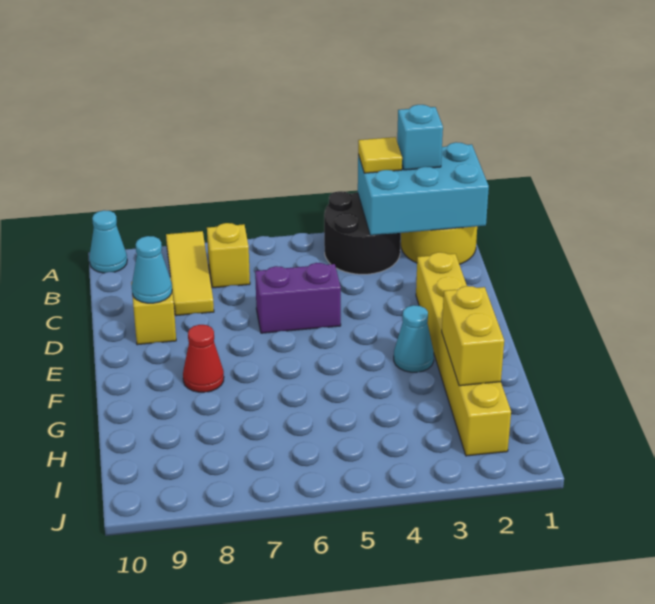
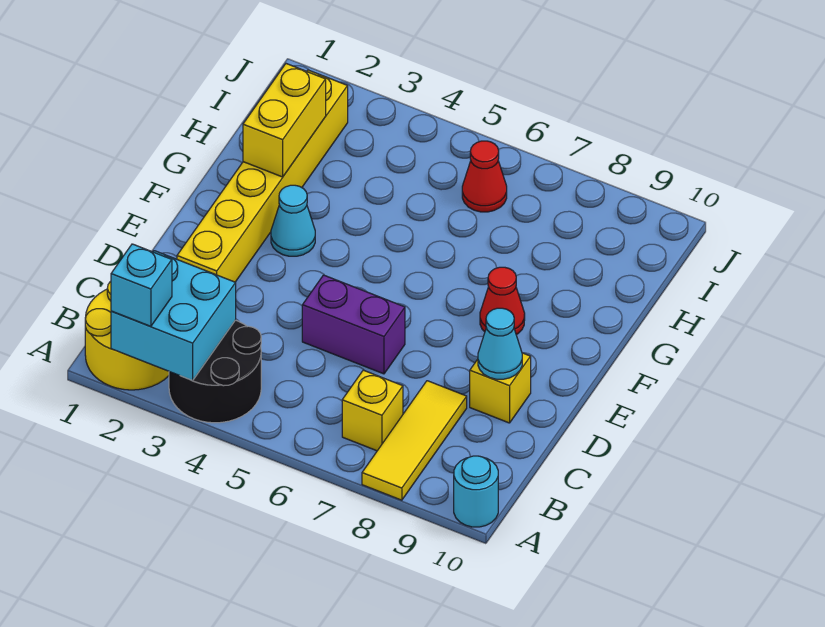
cyan 2x3 brick [358,142,489,235] -> cyan 2x2 brick [111,251,236,381]
yellow 1x1 tile [358,137,402,173] -> none
cyan 1x1 cone [89,210,127,273] -> cyan 1x1 round brick [454,456,498,527]
none -> red 1x1 cone [462,141,507,212]

